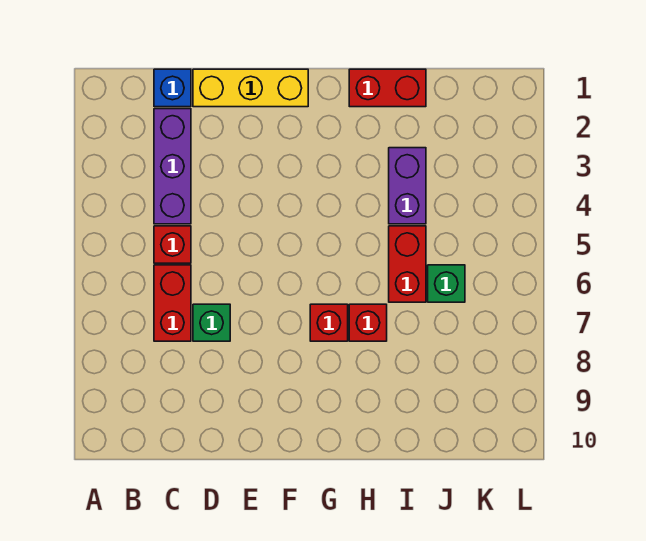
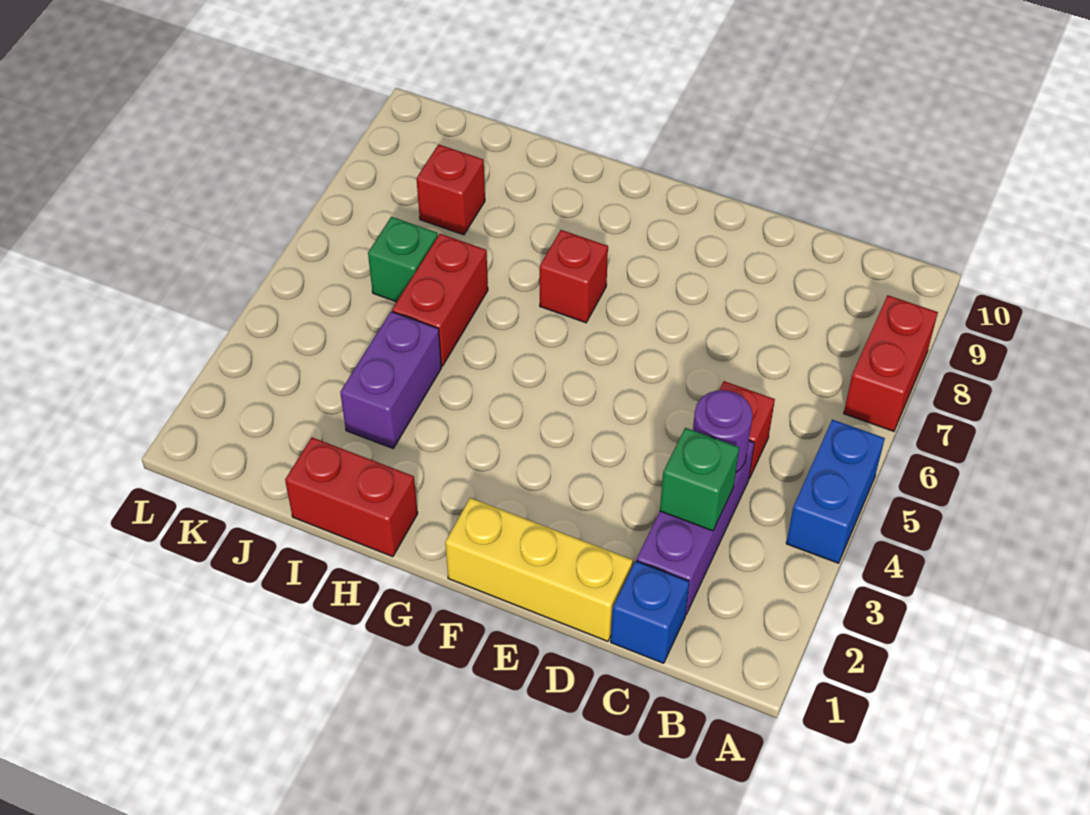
none -> blue 1x2 brick [786,420,885,563]
none -> purple 1x1 round brick [693,390,753,472]
red 1x2 brick [154,265,191,341] -> red 1x2 brick moved to [844,295,938,431]
green 1x1 brick [193,304,230,341] -> green 1x1 brick moved to [660,428,739,531]
red 1x1 brick [349,304,387,341] -> red 1x1 brick moved to [416,144,485,235]

